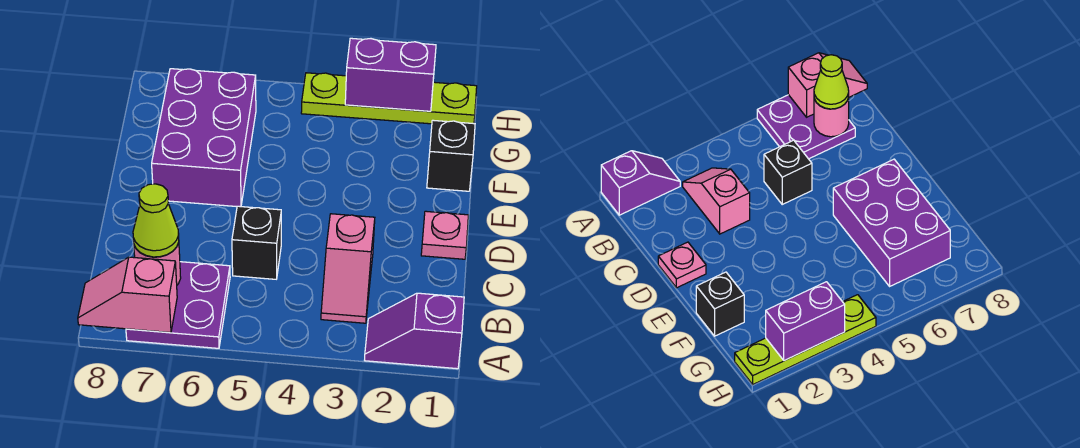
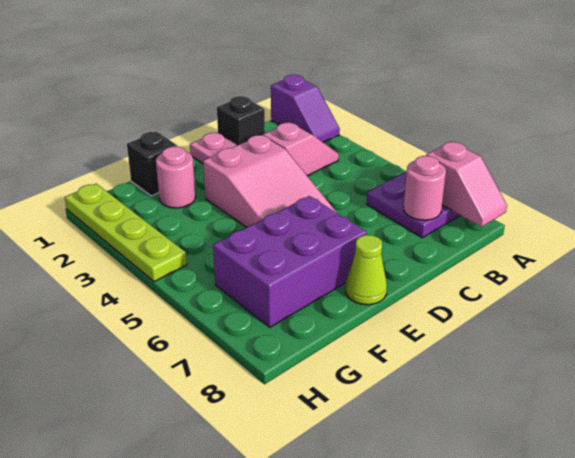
lime 1x1 cone [133,184,179,257] -> lime 1x1 cone moved to [345,235,387,305]
black 1x1 brick [232,206,281,279] -> black 1x1 brick moved to [217,96,265,145]
none -> pink 2x3 slope [203,135,337,227]
none -> pink 1x1 round brick [156,147,196,208]
purple 1x2 brick [345,38,436,111] -> none

